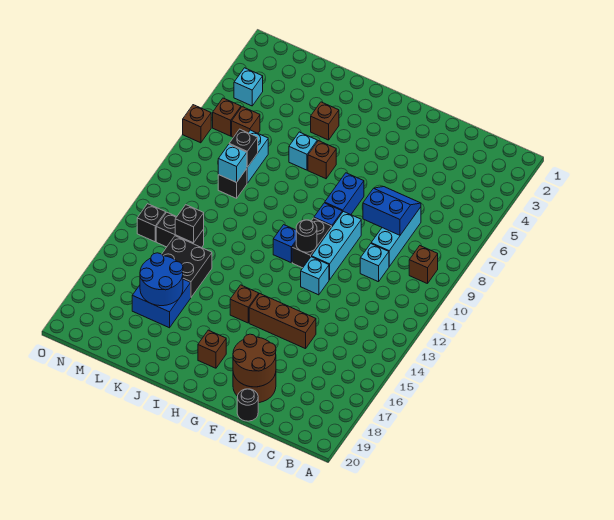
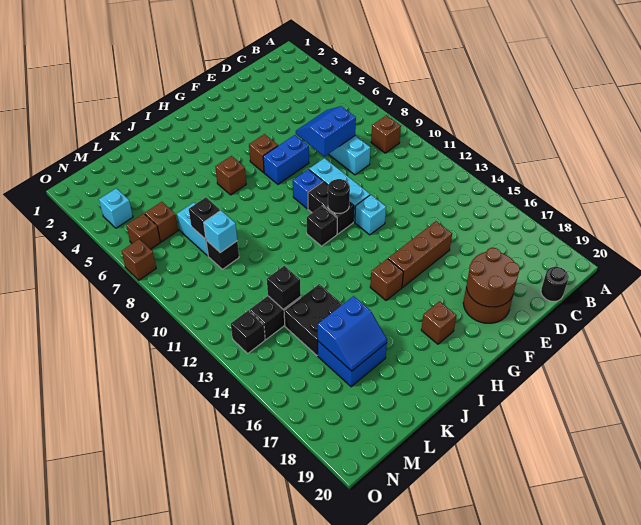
cyan 1x1 brick [360,244,389,282] -> none
black 1x1 round brick [237,389,258,421] -> black 1x1 round brick moved to [541,267,569,302]
blue 1x2 brick [325,173,364,215] -> blue 1x2 brick turned to [263,135,309,184]
blue 1x1 brick [273,225,296,263] -> black 1x1 brick [307,206,337,246]
brown 1x1 brick [311,102,339,140] -> brown 1x1 brick moved to [249,134,278,172]
cyan 1x1 brick [289,132,317,170] -> none
blue 2x2 round brick [140,253,183,306] -> blue 2x2 slope [318,296,387,371]

